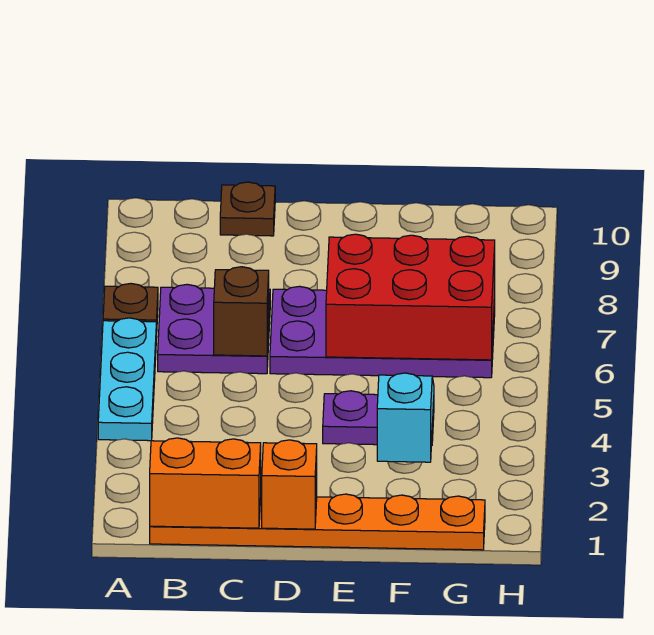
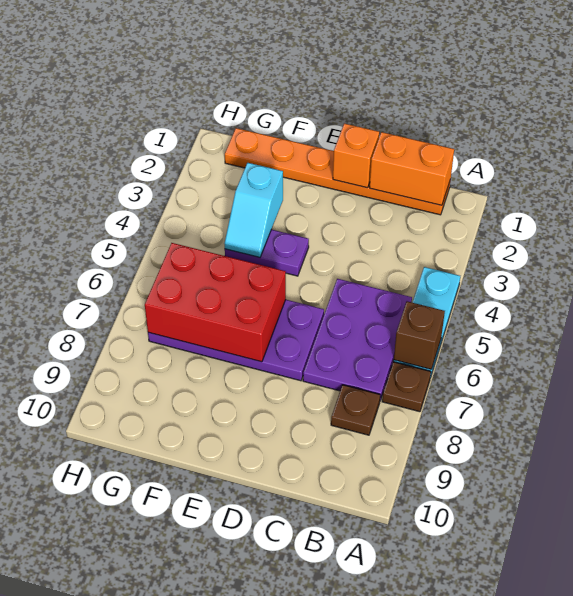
purple 2x2 plate [158,284,270,374] -> purple 2x3 plate [303,279,412,400]
brown 1x1 brick [214,267,269,356] -> brown 1x1 brick moved to [394,301,445,369]
brown 1x1 plate [220,182,275,236] -> brown 1x1 plate moved to [331,385,380,435]

